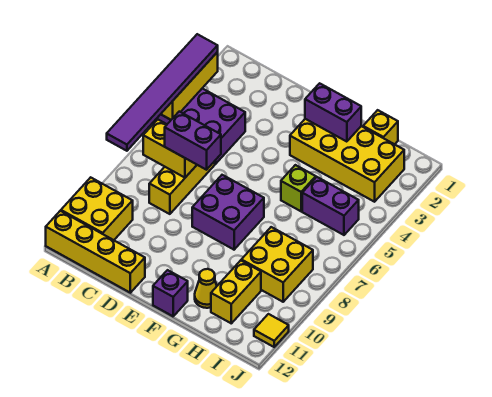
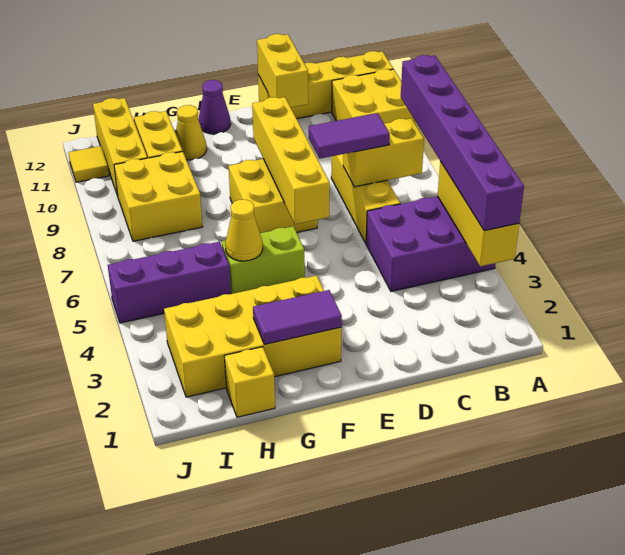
purple 1x6 tile [107,34,218,151] -> purple 1x6 brick [401,55,524,231]
purple 1x2 brick [165,112,221,170] -> purple 1x2 tile [309,113,390,159]
none -> yellow 1x2 brick [257,34,308,108]
none -> yellow 1x4 brick [252,97,330,224]
purple 2x2 brick [192,175,264,250] -> yellow 2x2 brick [229,159,318,233]
purple 1x2 brick [305,83,361,142] -> purple 1x2 tile [253,290,342,344]
purple 1x1 brick [153,270,188,316] -> purple 1x1 cone [198,80,231,134]
lime 1x1 brick [281,165,316,211] -> lime 1x2 brick [222,226,305,294]
none -> yellow 1x1 cone [225,200,263,261]
purple 1x2 brick [302,177,359,235] -> purple 1x3 brick [108,242,231,323]
none -> yellow 1x3 brick [93,98,147,196]

